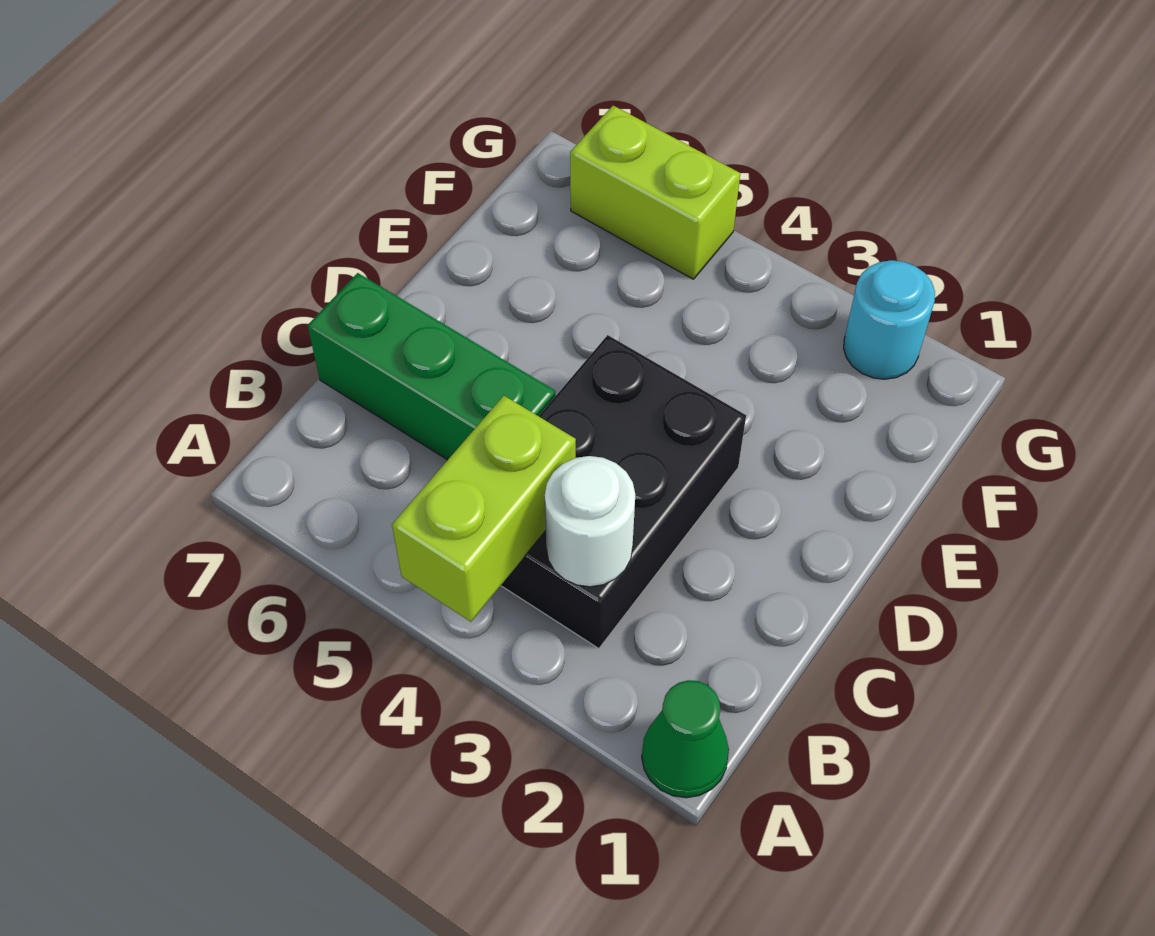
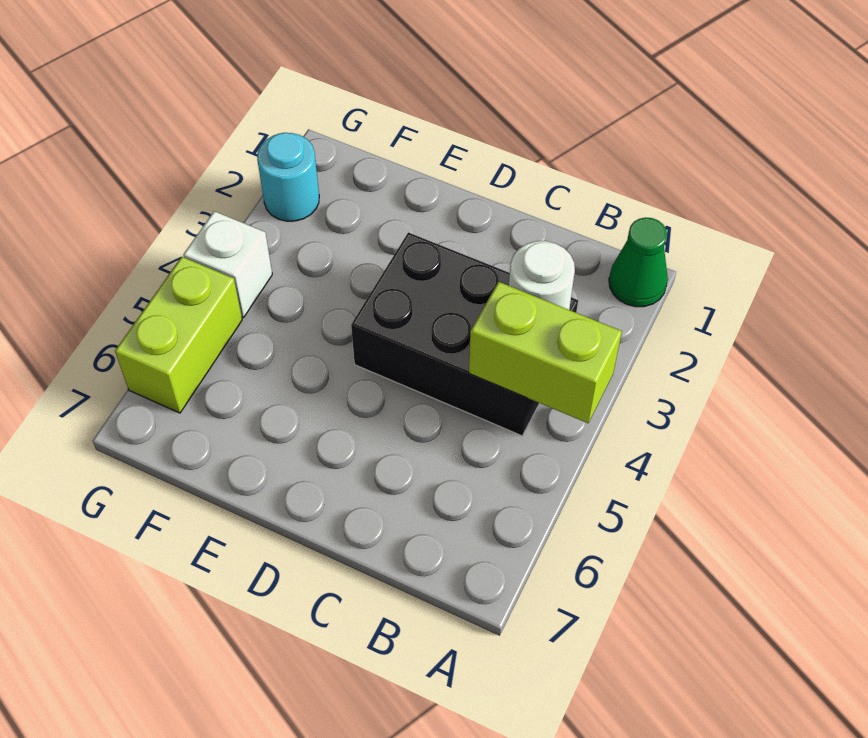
green 1x3 brick [308,273,555,460] -> none
none -> white 1x1 brick [183,211,272,317]

